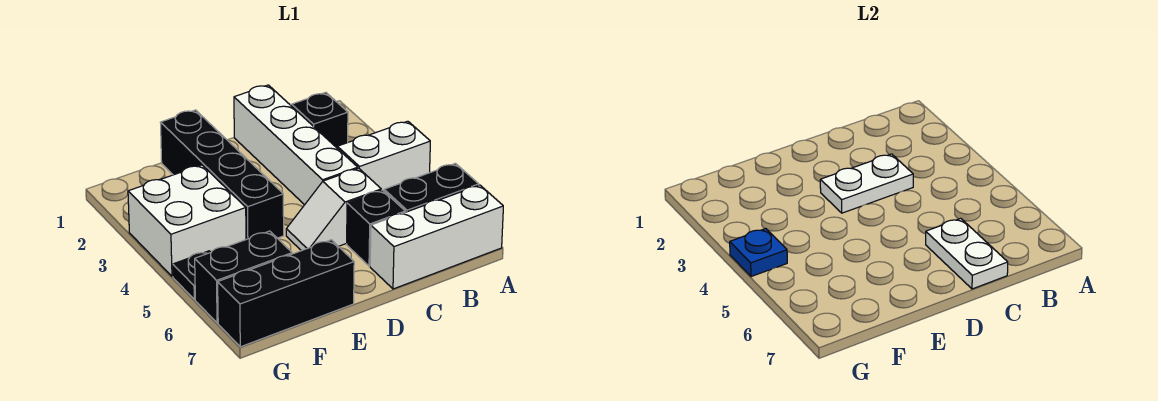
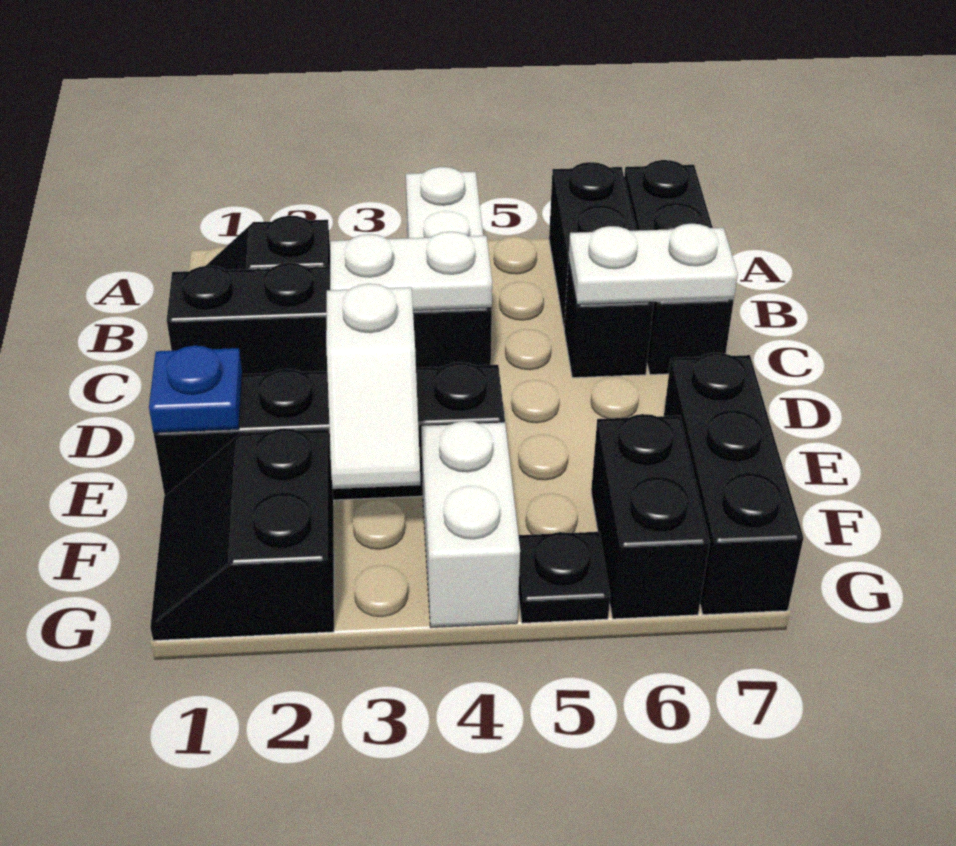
white 1x3 brick [370,185,503,289] -> black 1x3 brick [624,160,734,375]
white 1x4 brick [234,85,358,205] -> black 1x4 brick [167,263,492,374]
white 1x2 plate [820,154,913,213] -> white 1x2 plate turned to [330,232,492,311]
white 1x2 slope [286,168,381,251] -> white 1x2 slope moved to [326,284,420,489]
none -> black 2x2 slope [150,428,334,641]
white 2x2 brick [128,165,246,277] -> white 1x2 brick [421,421,520,628]
blue 1x1 plate [730,229,787,277] -> blue 1x1 plate moved to [149,346,242,433]

